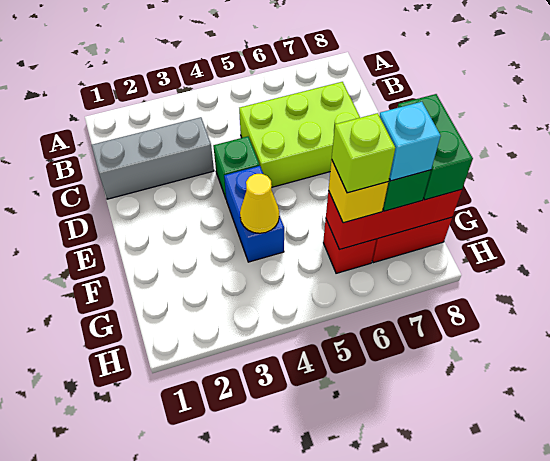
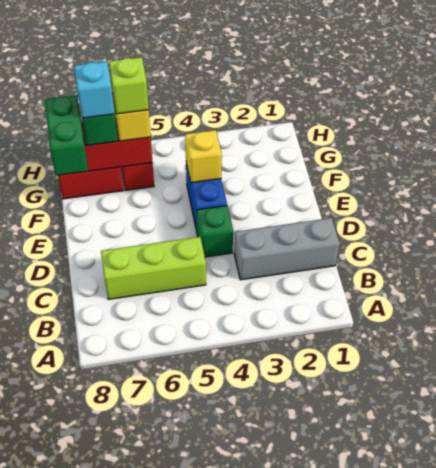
lime 2x3 brick [239,82,360,187] -> lime 1x3 brick [101,237,206,299]
yellow 1x1 cone [240,174,279,233] -> yellow 1x1 brick [185,130,222,183]

